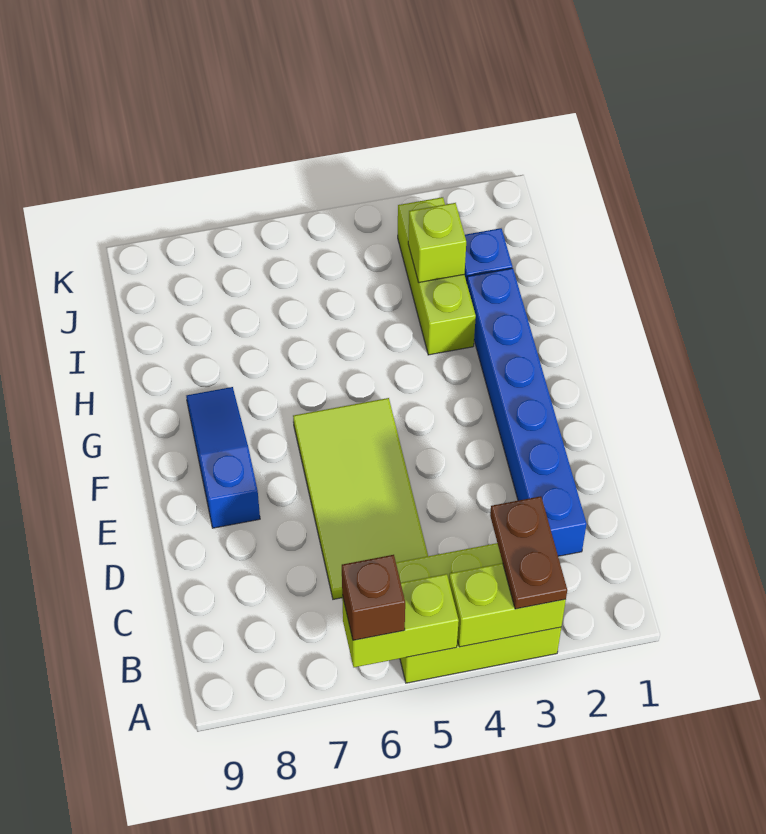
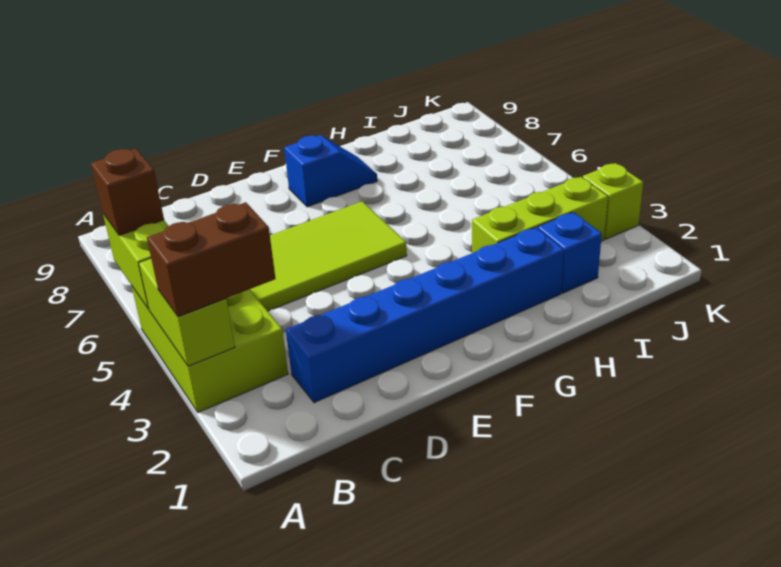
brown 1x2 plate [490,496,567,609] -> brown 1x2 brick [147,202,276,317]
blue 1x3 slope [186,387,260,528] -> blue 1x2 slope [284,135,377,207]
lime 1x1 brick [408,203,466,282] -> lime 1x1 brick moved to [582,163,643,239]

